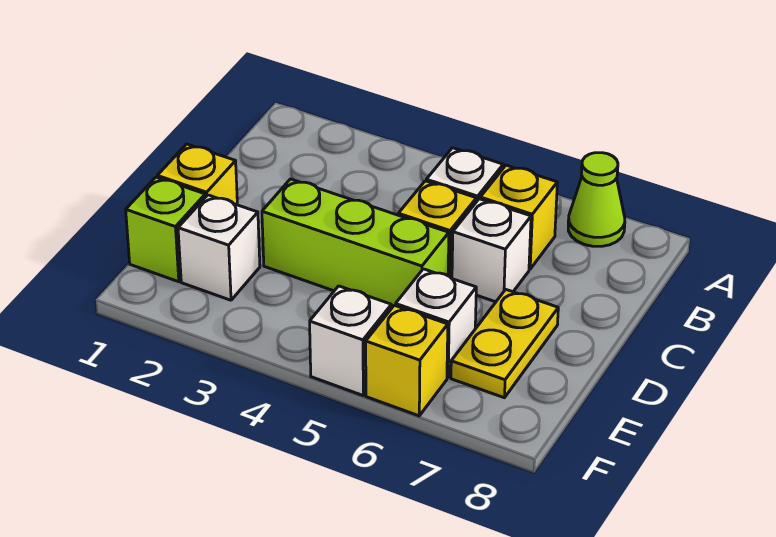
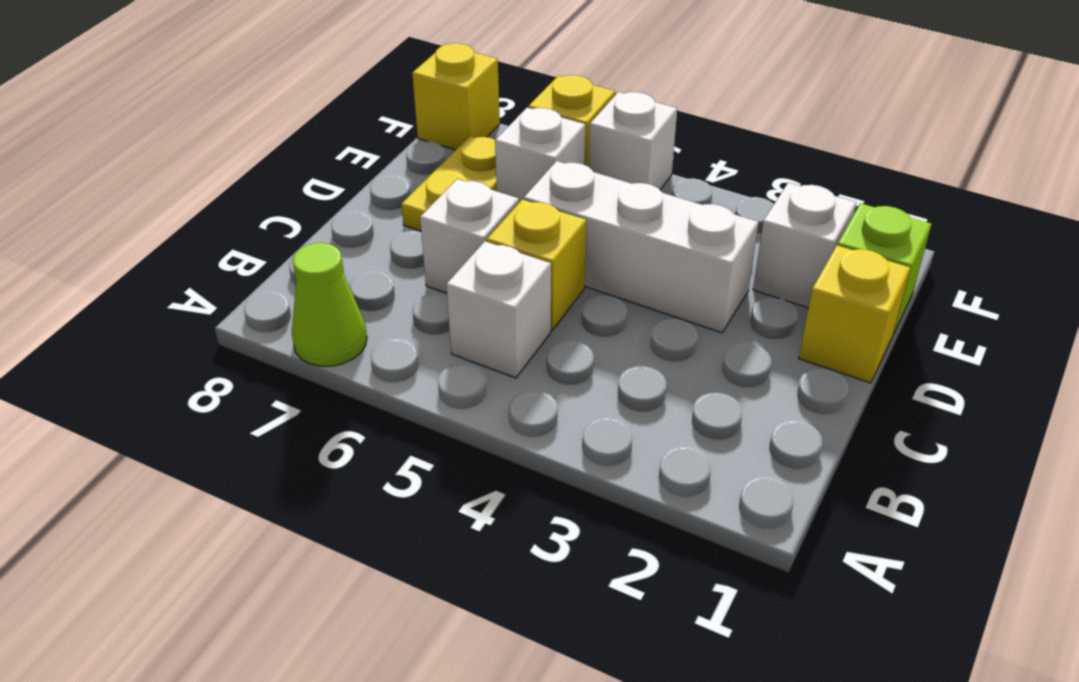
yellow 1x1 brick [480,165,557,269] -> yellow 1x1 brick moved to [412,43,500,150]
lime 1x3 brick [262,179,449,309] -> white 1x3 brick [524,161,759,333]

